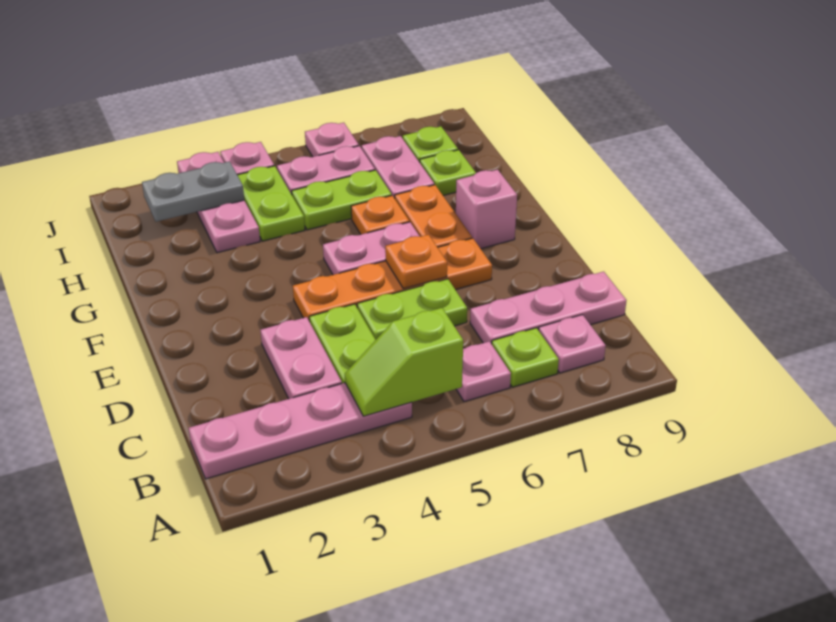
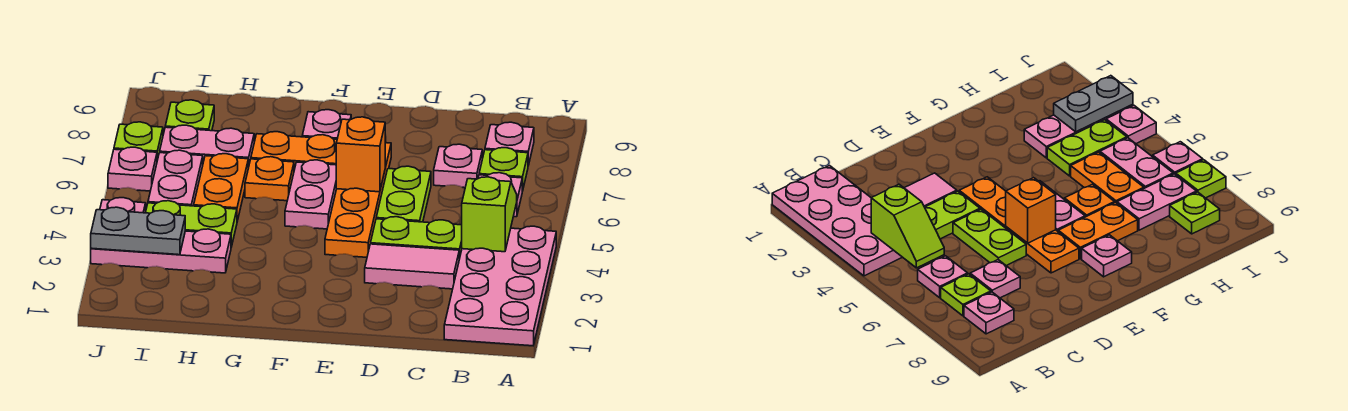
pink 1x4 plate [189,383,412,479] -> pink 2x4 plate [444,226,556,346]
lime 1x2 slope [345,308,463,416] -> lime 1x2 slope turned to [462,177,517,252]
pink 1x2 plate [260,317,342,399] -> pink 1x2 tile [365,244,459,289]
pink 1x3 plate [470,272,627,344] -> pink 1x1 plate [434,144,482,188]
orange 1x1 plate [385,235,447,289] -> orange 1x1 brick [336,117,385,192]
pink 1x1 brick [456,170,517,249] -> pink 1x1 plate [302,110,351,139]
lime 1x2 plate [292,170,392,230] -> orange 1x2 plate [194,154,248,221]
lime 1x1 plate [420,150,476,195] -> lime 1x1 plate moved to [114,122,163,160]
grey 1x2 plate [142,161,244,222] -> grey 1x2 plate turned to [91,207,185,255]

